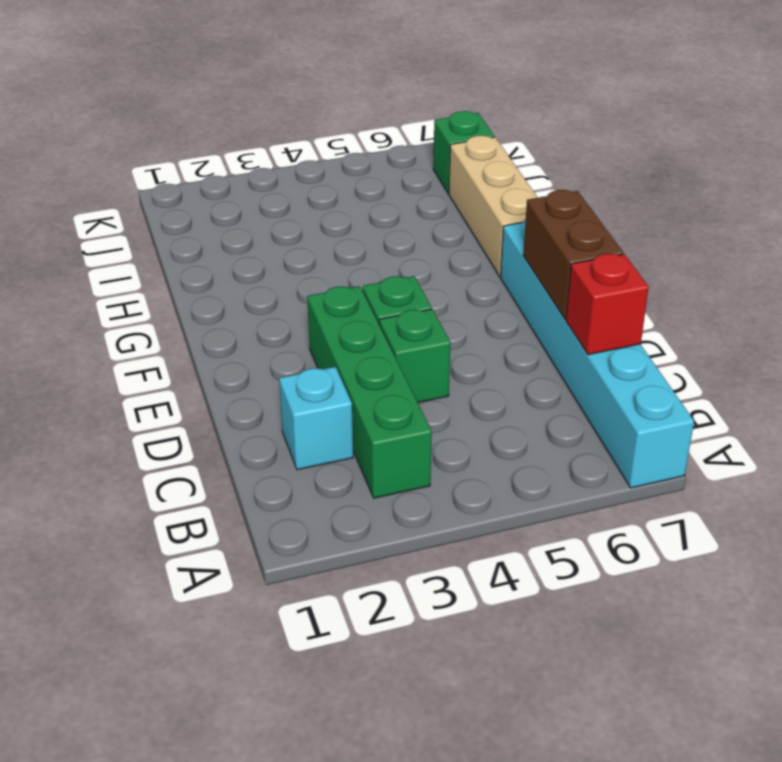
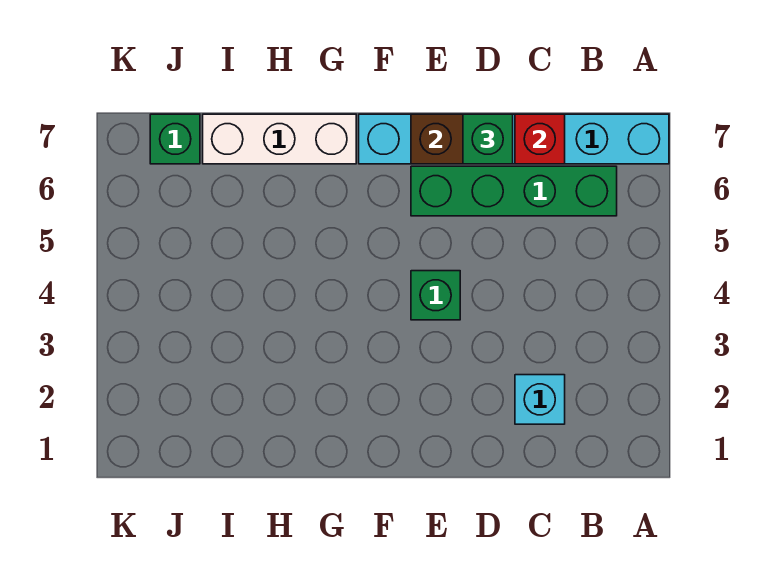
green 1x4 brick [307,286,432,498] -> green 1x4 brick moved to [411,166,617,216]
green 1x1 brick [379,309,451,402] -> green 1x1 brick moved to [463,114,513,164]
tan 1x3 brick [449,136,538,276] -> white 1x3 brick [203,114,356,164]

